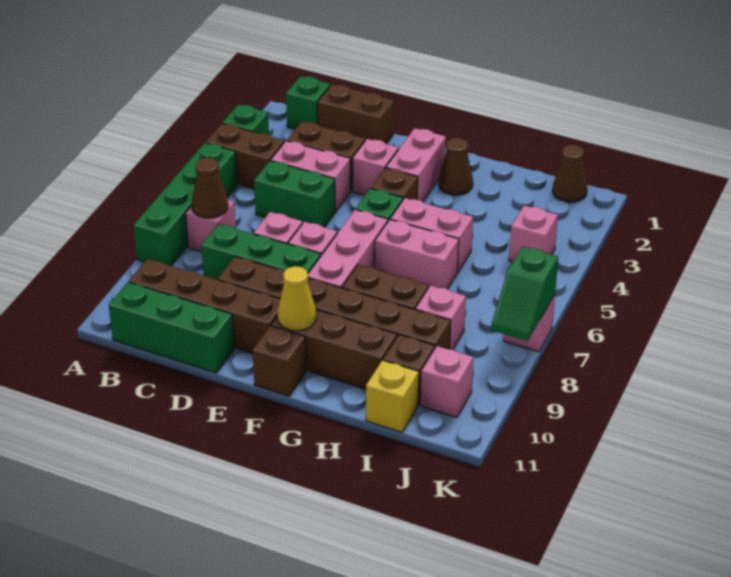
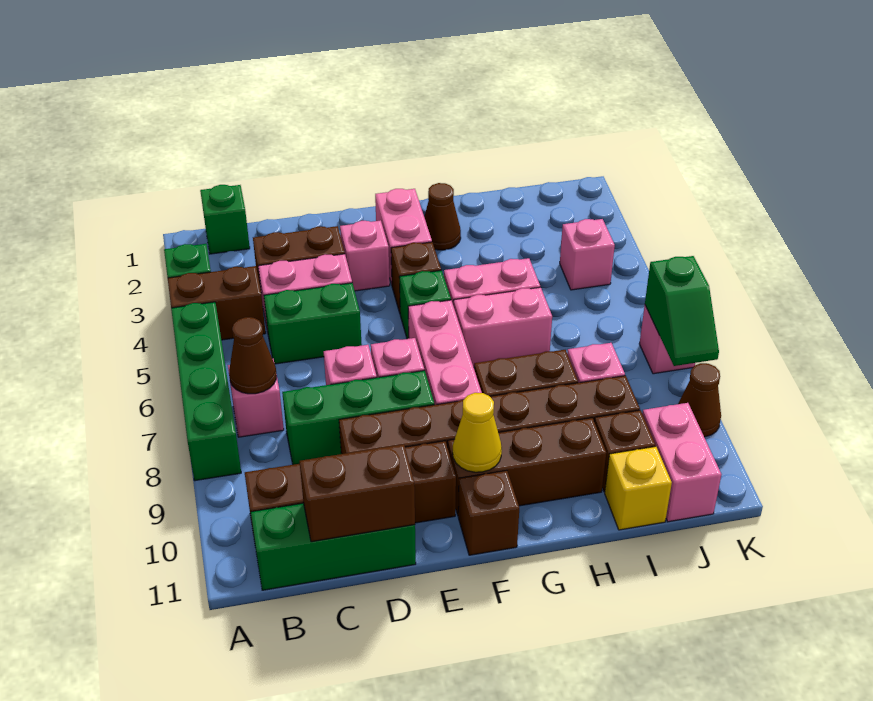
brown 1x2 brick [318,84,394,144] -> brown 1x2 brick moved to [300,444,415,542]
brown 1x1 cone [552,145,587,202] -> brown 1x1 cone moved to [678,363,721,437]
pink 1x1 brick [421,346,473,418] -> pink 1x2 brick [642,403,721,522]

